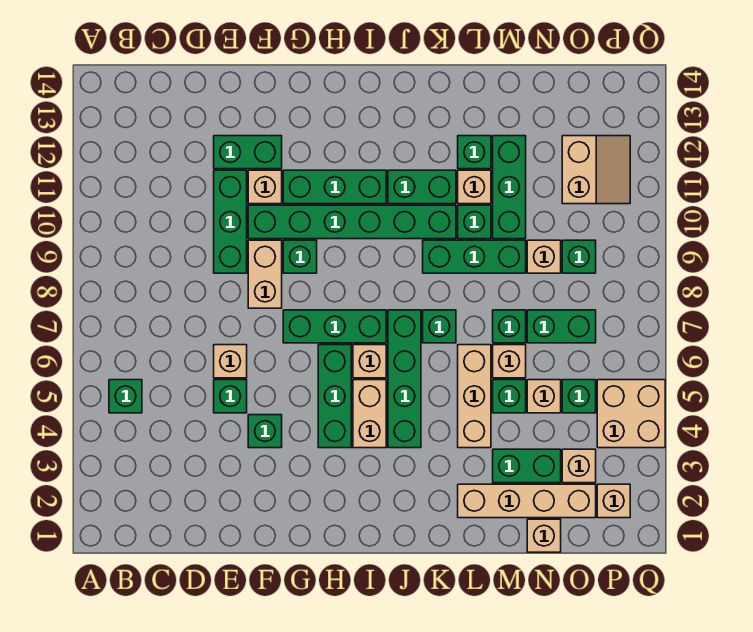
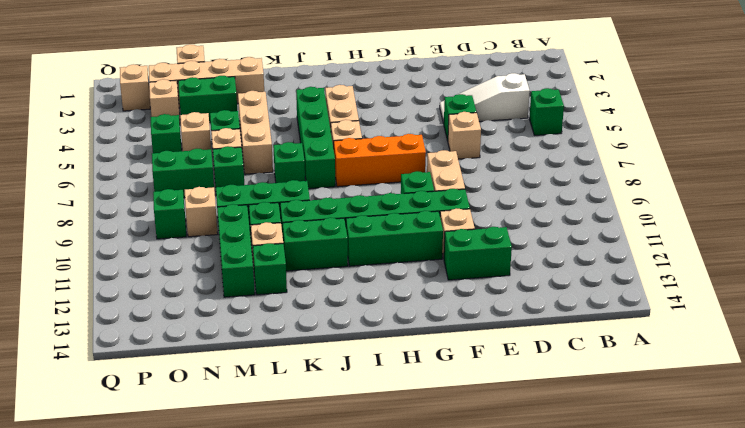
none -> white 1x3 slope [440,73,530,123]
green 1x3 brick [214,170,247,273] -> none
green 1x1 brick [248,415,282,448] -> none
green 1x3 brick [283,310,386,343] -> orange 1x3 brick [334,134,426,187]
green 1x3 brick [318,345,351,448] -> none
tan 2x2 slope [562,136,630,204] -> none
tan 2x2 brick [597,380,665,448] -> none

